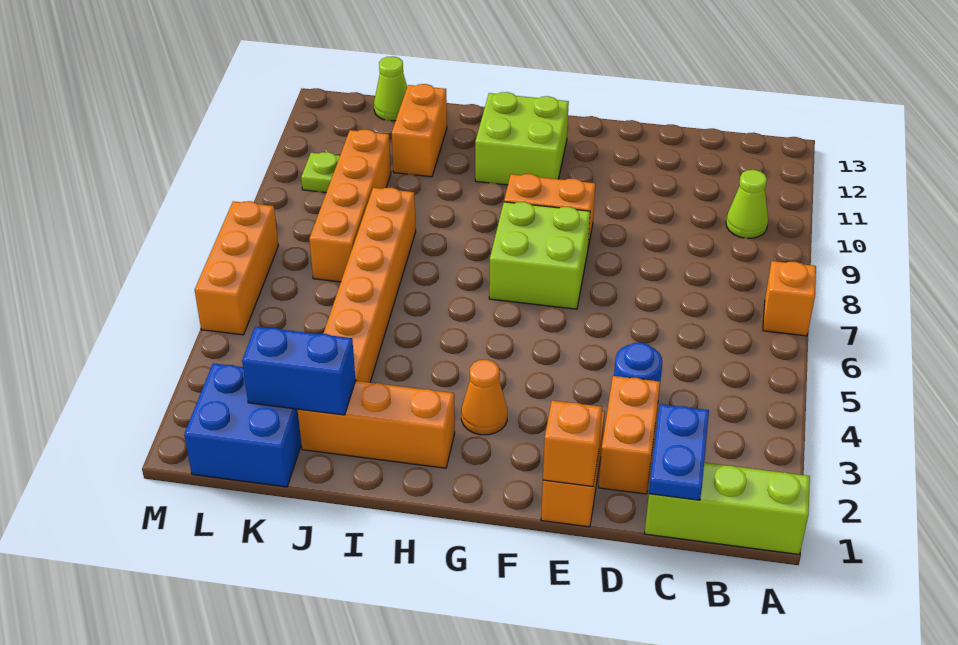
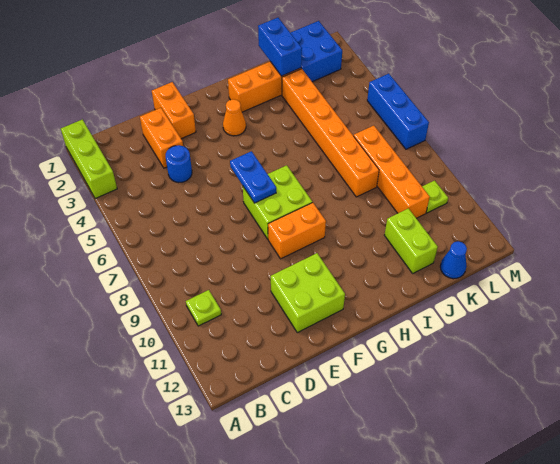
lime 1x3 brick [644,463,810,554] -> lime 1x3 brick turned to [61,119,117,199]
orange 1x1 brick [763,261,816,336] -> none
lime 1x1 cone [726,170,768,238] -> lime 1x1 plate [186,290,221,326]
blue 1x2 plate [649,404,709,500] -> blue 1x2 plate moved to [230,151,276,203]
orange 1x1 brick [543,401,602,486] -> none
lime 2x2 brick [475,92,569,185] -> lime 2x2 brick moved to [271,253,345,333]
blue 1x2 brick [242,326,356,415] -> blue 1x2 brick turned to [258,18,302,76]
orange 1x2 brick [392,84,447,177] -> lime 1x2 brick [384,208,438,273]
lime 1x1 cone [374,56,407,121] -> blue 1x1 cone [440,241,467,279]
orange 1x3 brick [195,201,278,335] -> blue 1x3 brick [367,74,429,149]

